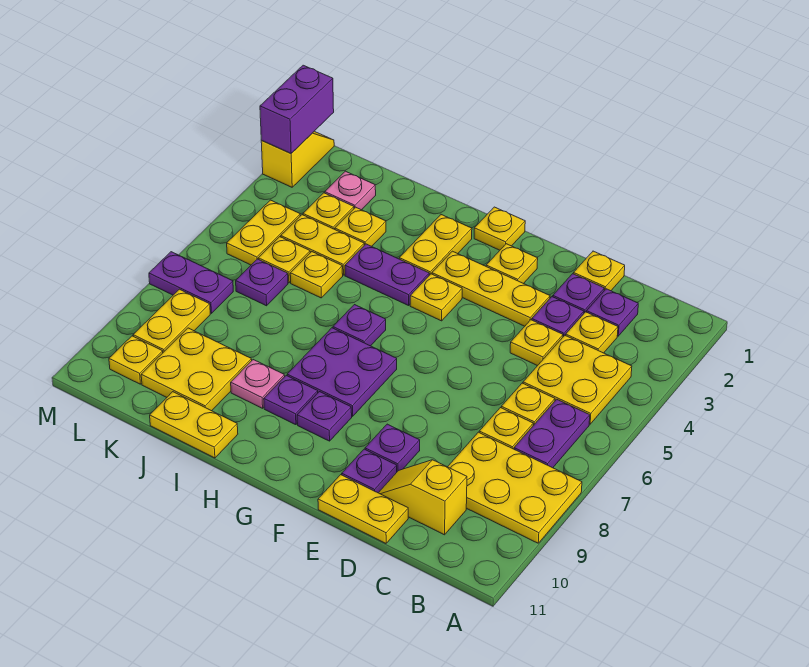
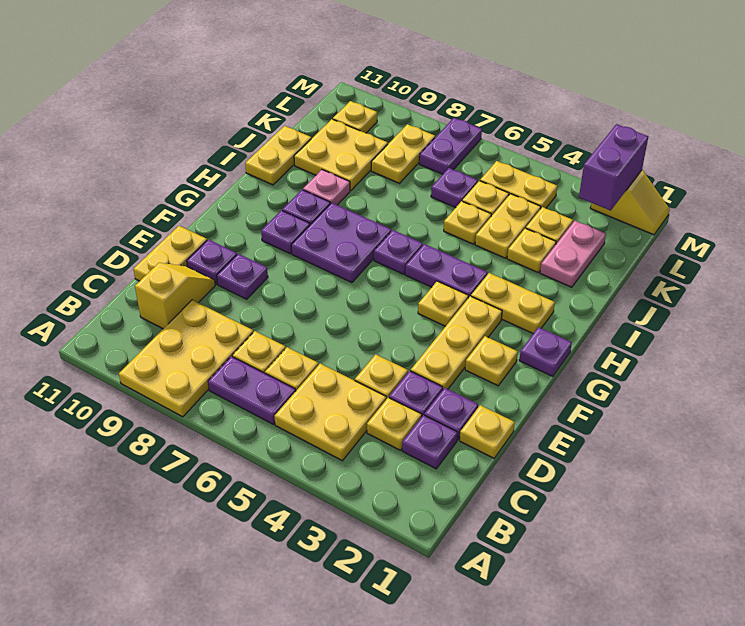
yellow 1x1 plate [474,207,525,250] -> purple 1x1 plate [519,327,572,376]
purple 1x2 plate [345,244,429,305] -> purple 1x2 plate turned to [405,244,487,298]
pink 1x1 plate [325,171,376,210] -> pink 1x2 plate [540,221,606,287]
yellow 1x2 plate [133,289,210,352] -> yellow 1x2 plate turned to [371,124,435,183]
purple 1x2 brick [260,65,334,154] -> purple 1x2 brick turned to [579,124,648,211]

